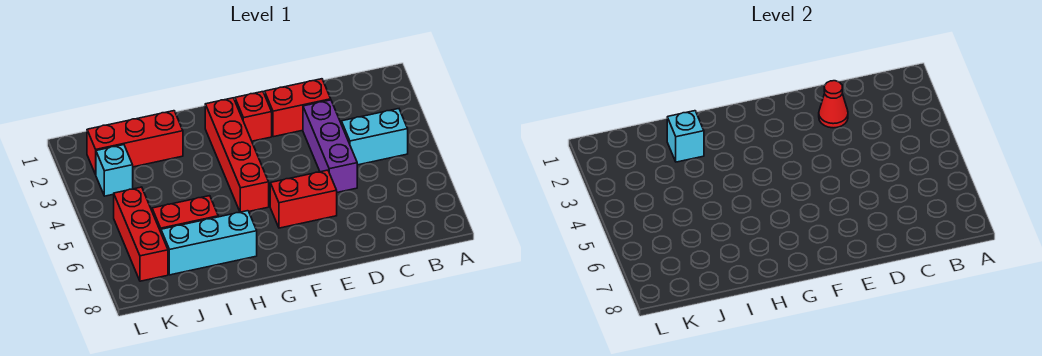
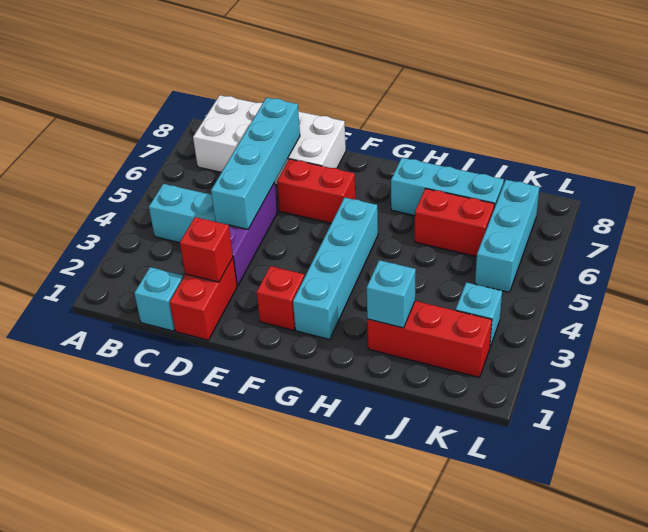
none -> white 2x4 brick [193,95,346,185]
none -> cyan 1x1 brick [134,267,183,331]
red 1x2 brick [265,79,331,137] -> red 1x2 brick turned to [170,258,237,340]
red 1x1 cone [819,81,848,128] -> red 1x1 brick [180,217,233,282]
none -> cyan 1x4 brick [211,98,300,229]
red 1x4 brick [205,98,269,212] -> cyan 1x4 brick [293,198,378,339]
red 1x3 brick [114,187,168,281] -> cyan 1x3 brick [475,180,539,292]

